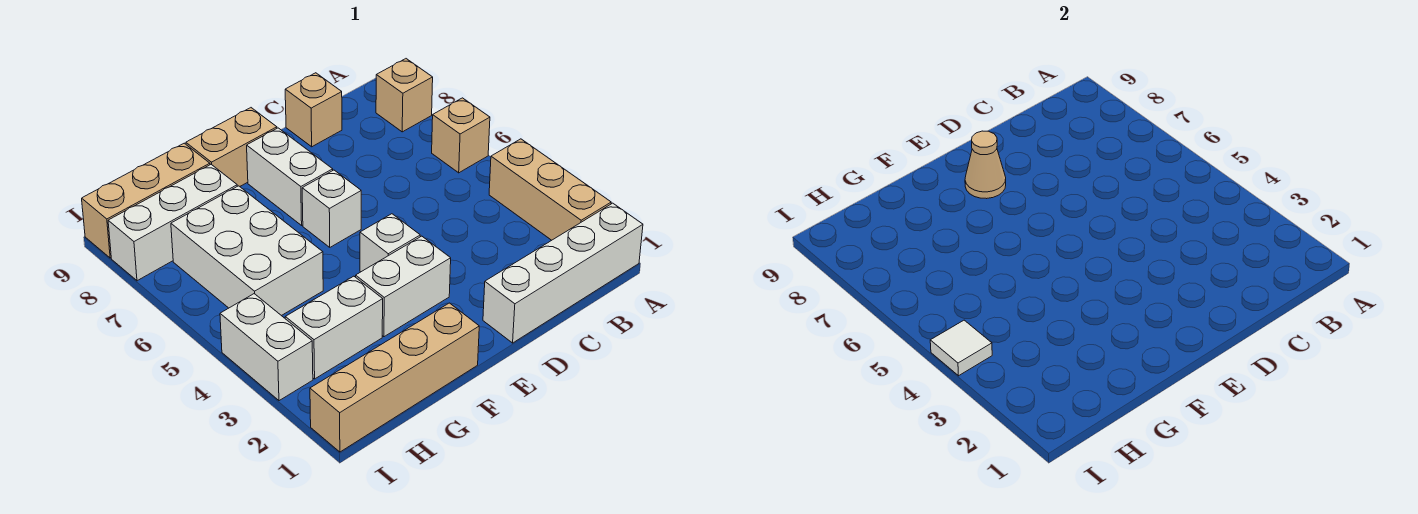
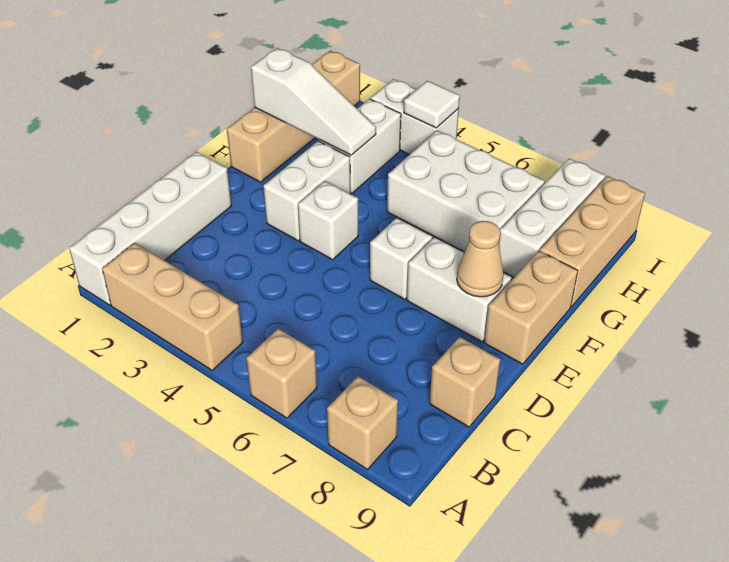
none -> white 1x3 slope [251,48,376,155]

